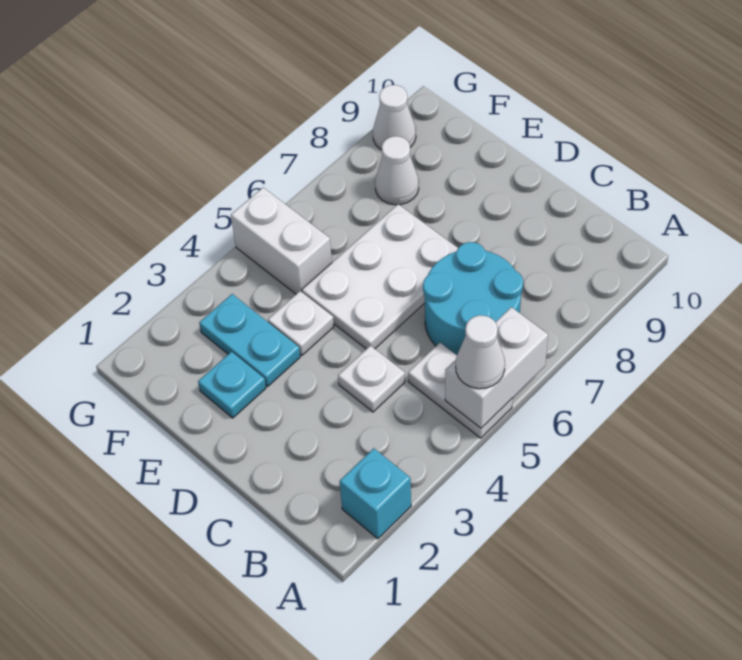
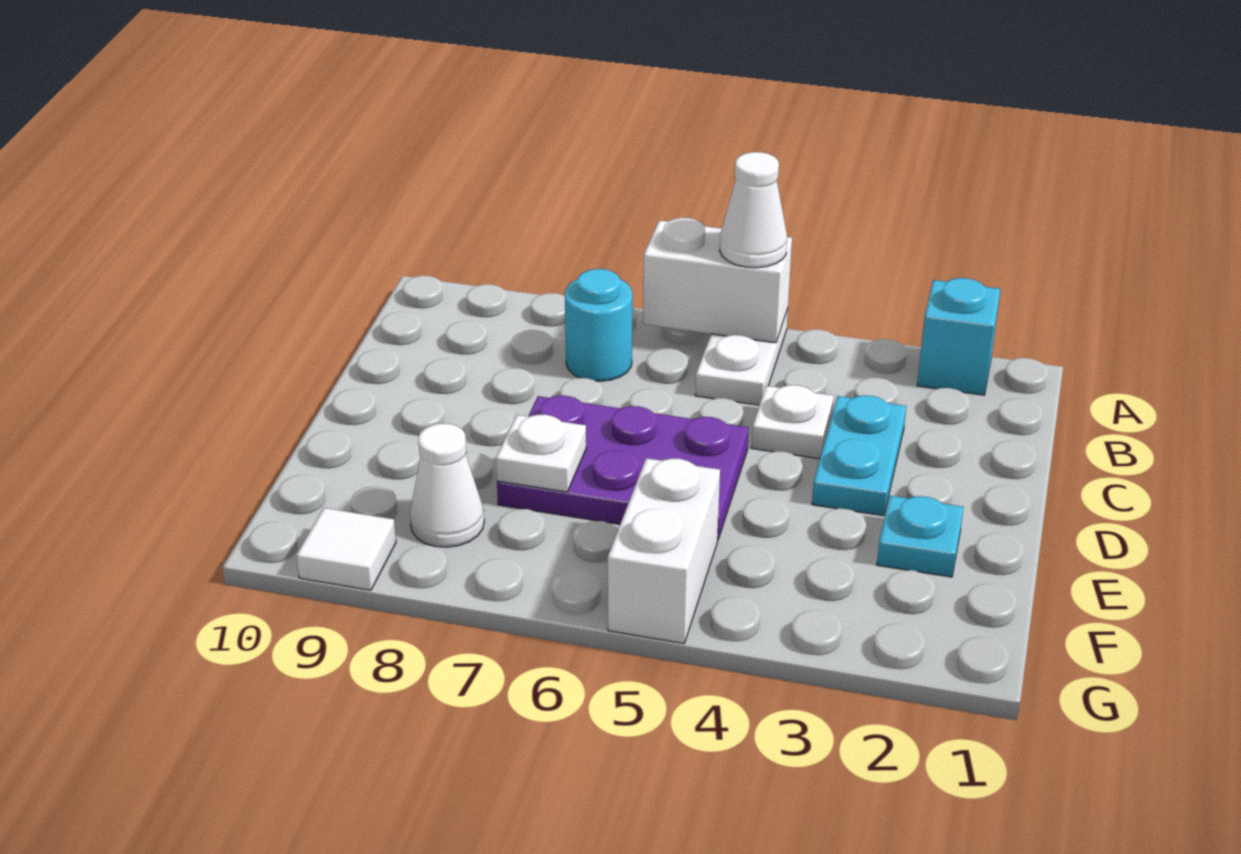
cyan 2x2 round brick [423,242,523,355] -> cyan 1x1 round brick [565,269,632,381]
white 2x3 plate [302,204,458,349] -> purple 2x3 plate [497,396,749,539]
cyan 1x2 plate [199,294,300,386] -> cyan 1x2 plate moved to [812,395,906,516]
white 1x1 plate [268,291,334,355] -> white 1x1 plate moved to [496,415,586,492]
white 1x1 cone [373,85,416,150] -> white 1x1 tile [296,508,396,590]

